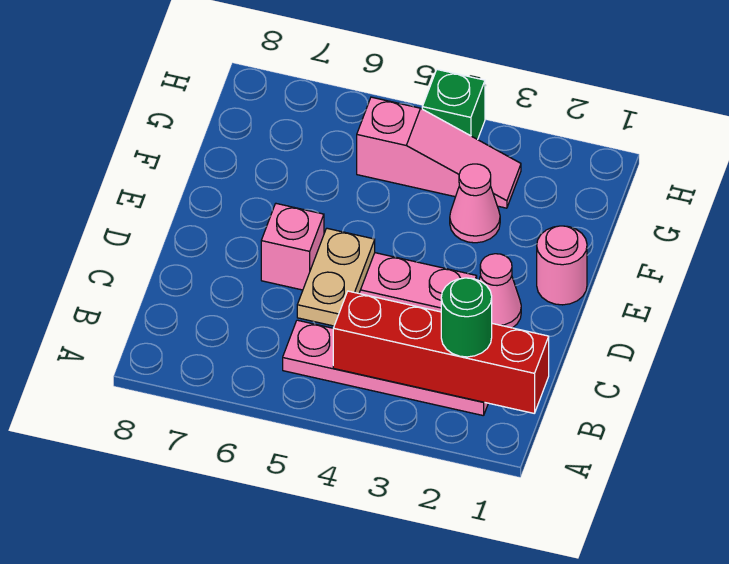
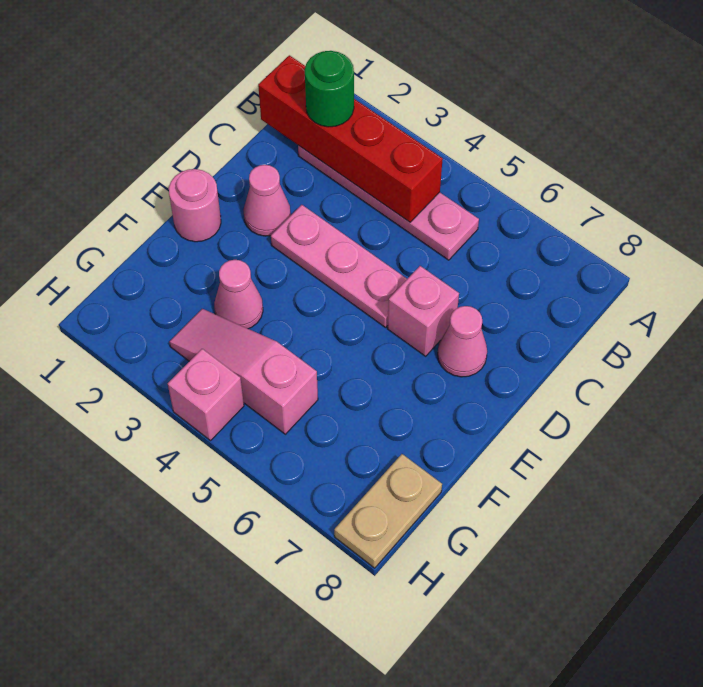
tan 1x2 plate [297,228,375,326] -> tan 1x2 plate moved to [334,454,442,568]
none -> pink 1x1 cone [438,306,487,377]
green 1x1 brick [422,70,485,140] -> pink 1x1 brick [168,349,244,441]

